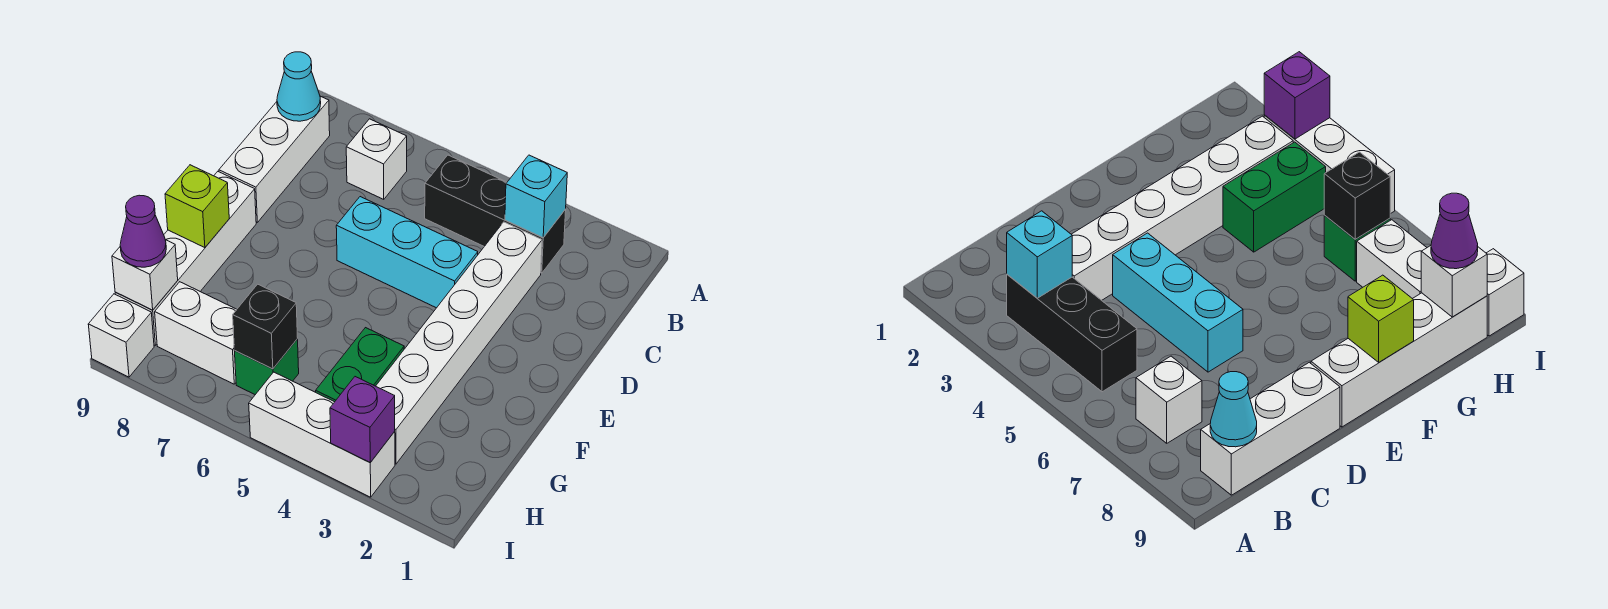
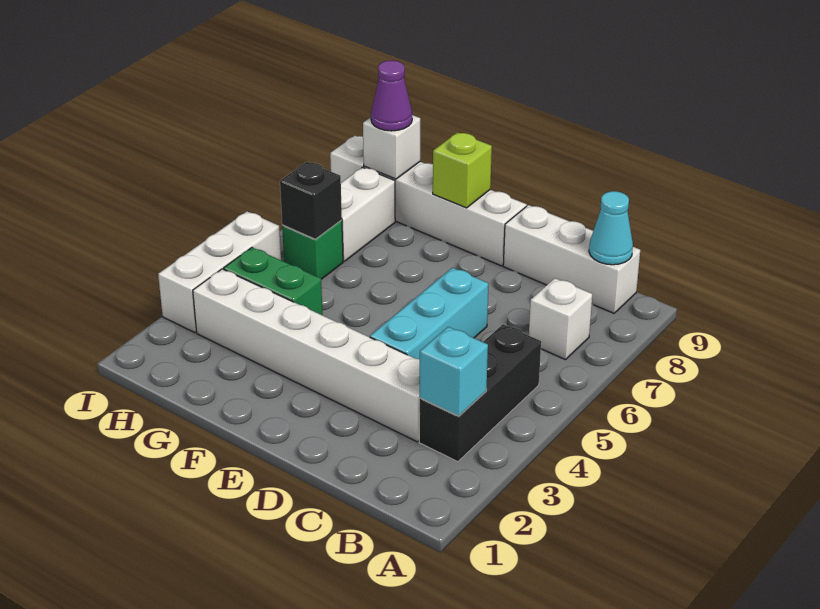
purple 1x1 brick [330,377,395,462] -> none

